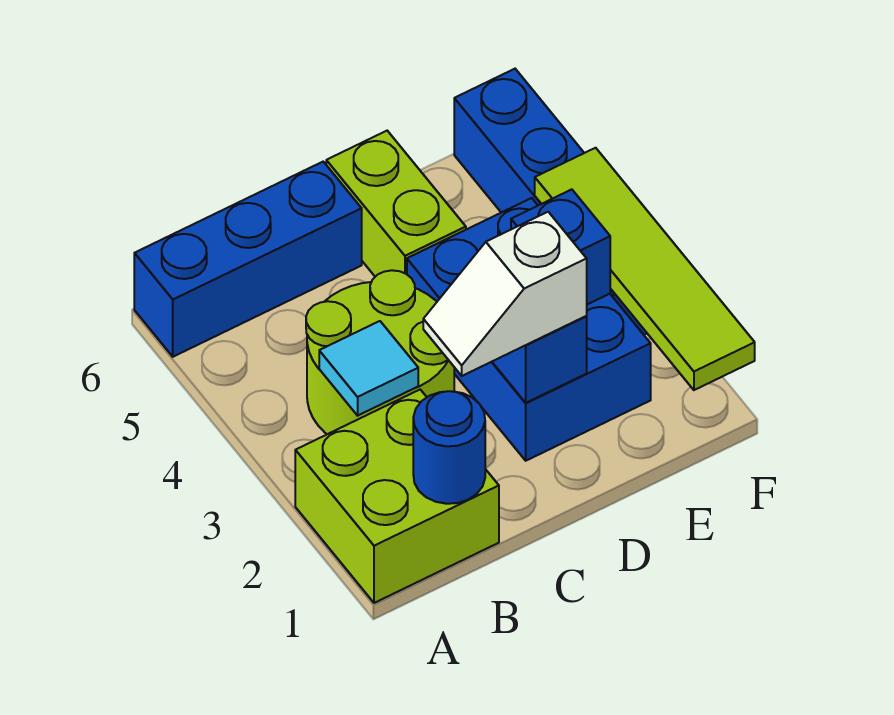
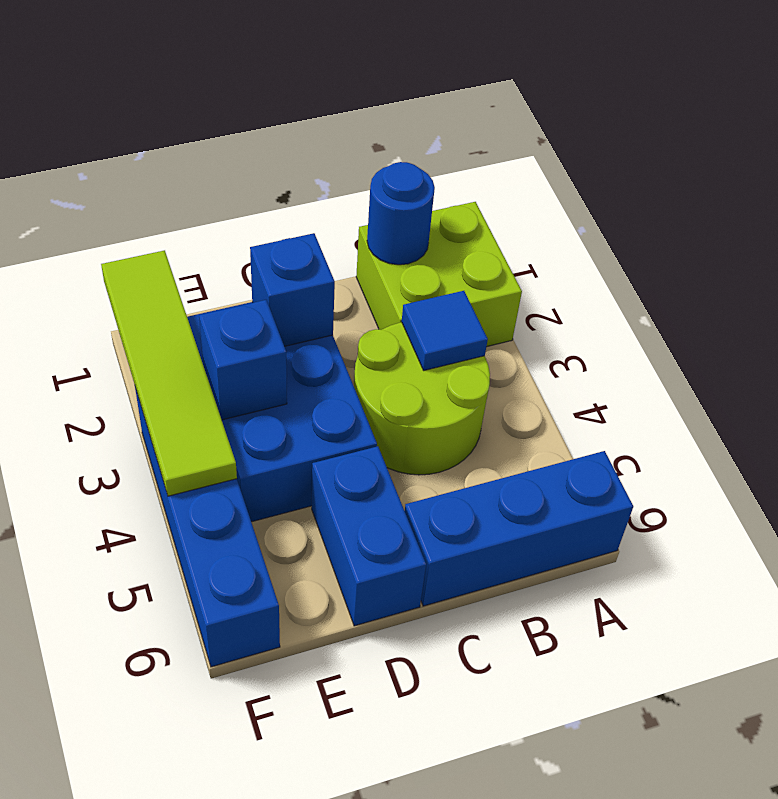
cyan 1x1 tile [319,321,418,416] -> blue 1x1 tile [402,291,488,370]
white 1x2 slope [423,212,587,376] -> none
lime 1x2 brick [326,131,466,277] -> blue 1x2 brick [312,446,426,626]

